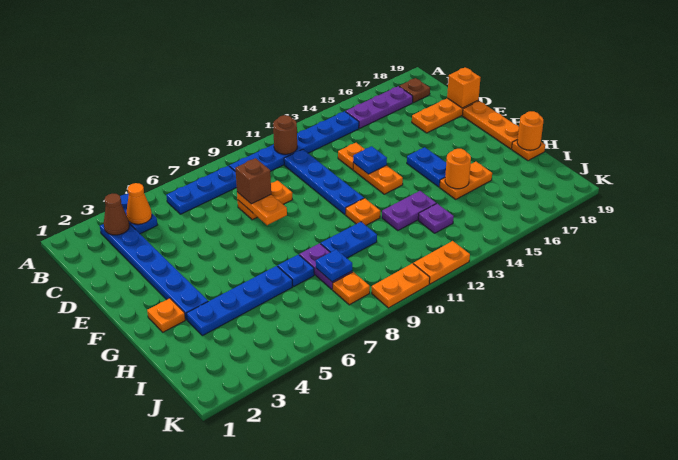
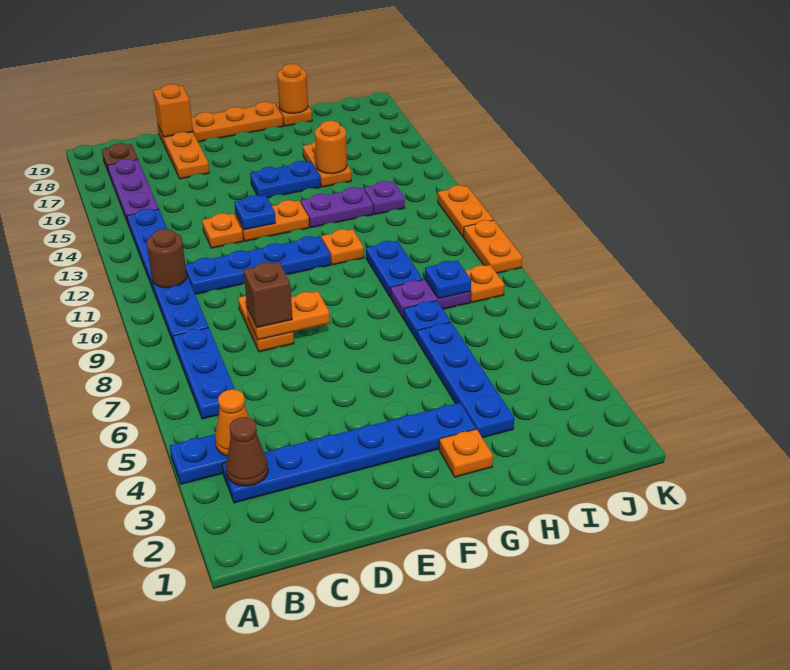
purple 1x2 plate [382,191,436,230] -> purple 1x2 plate turned to [301,187,373,228]

